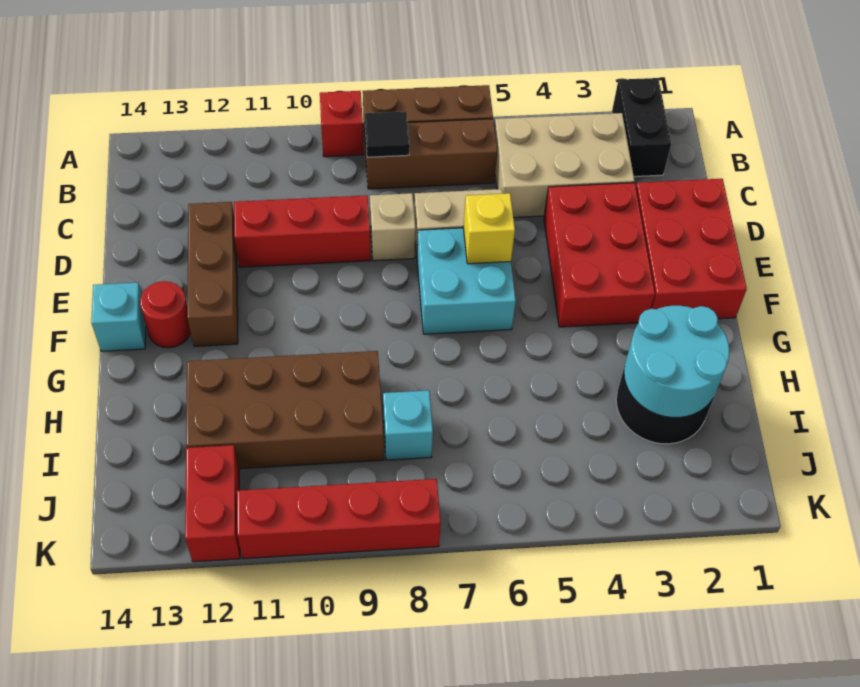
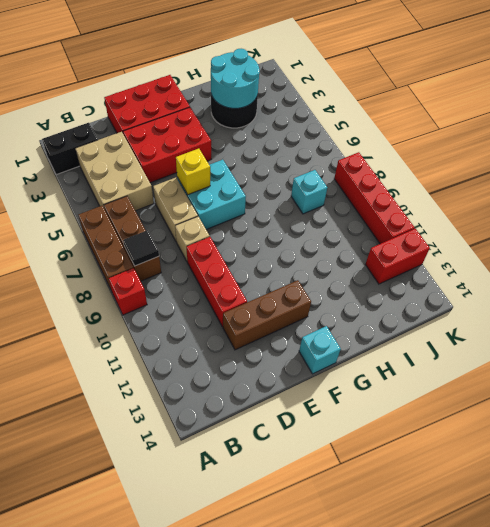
red 1x1 round brick [140,281,191,348] -> none
brown 2x4 brick [186,351,384,469] -> none

